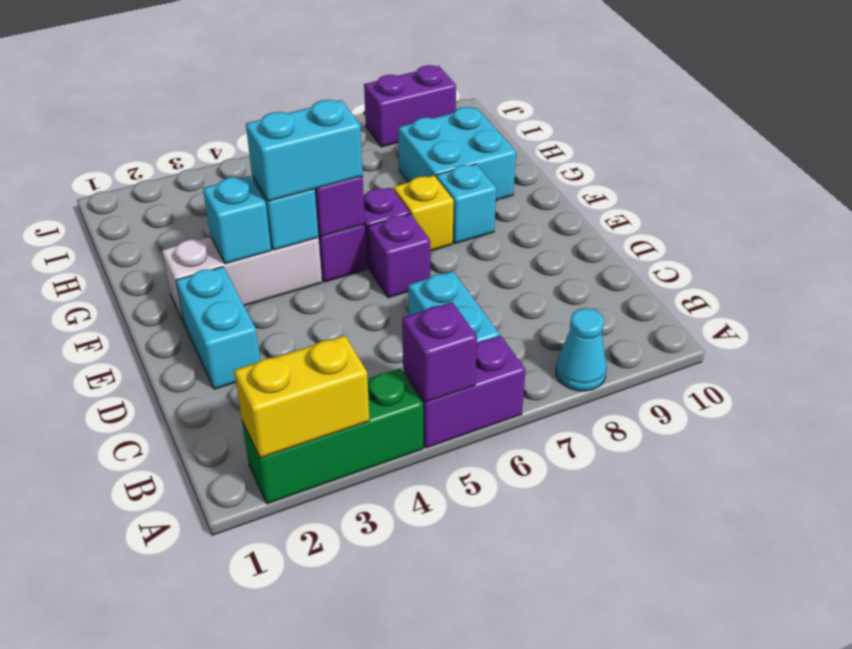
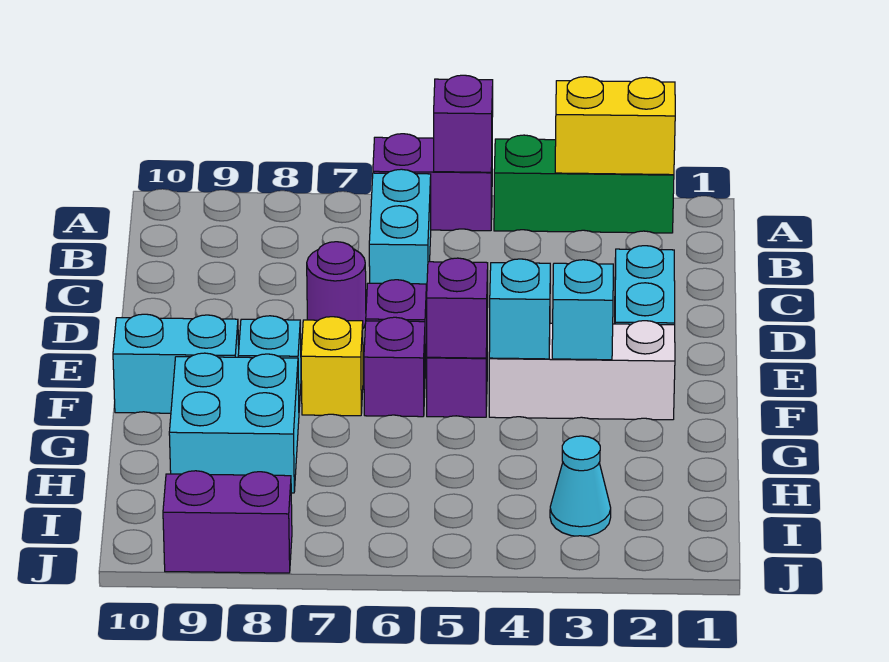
cyan 1x1 cone [556,308,607,391] -> cyan 1x1 cone moved to [550,436,611,536]
none -> purple 1x1 round brick [307,242,366,328]
cyan 1x2 brick [246,100,363,201] -> cyan 1x2 brick moved to [113,314,239,413]

